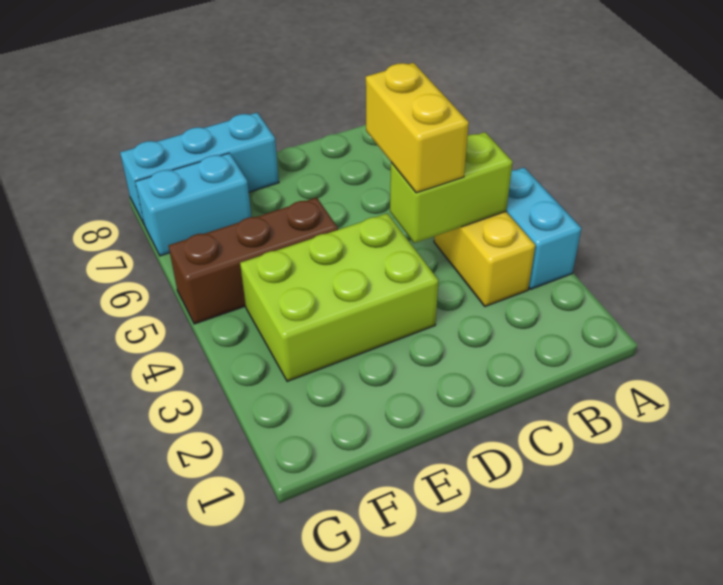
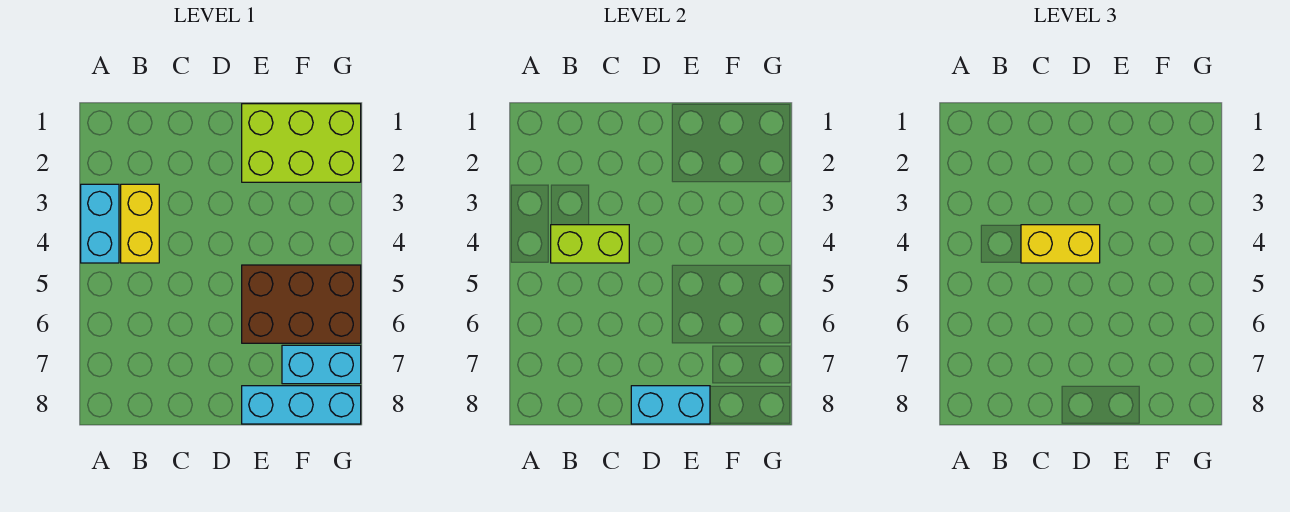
yellow 1x2 brick [366,63,469,193] -> yellow 1x2 brick turned to [1021,225,1100,263]
lime 2x3 brick [240,213,438,381] -> lime 2x3 brick moved to [242,104,361,182]
none -> cyan 1x2 brick [631,386,710,424]
brown 1x3 brick [168,197,338,324] -> brown 2x3 brick [242,265,361,343]

